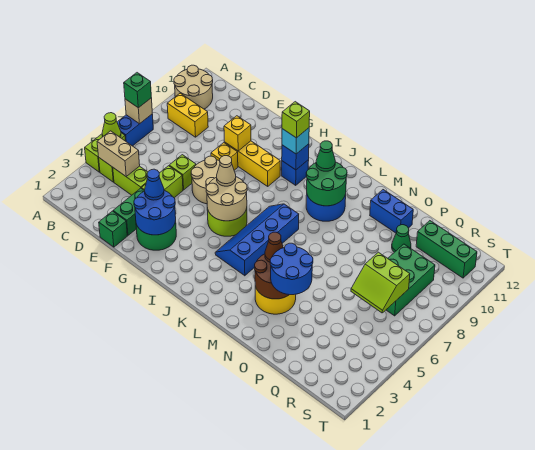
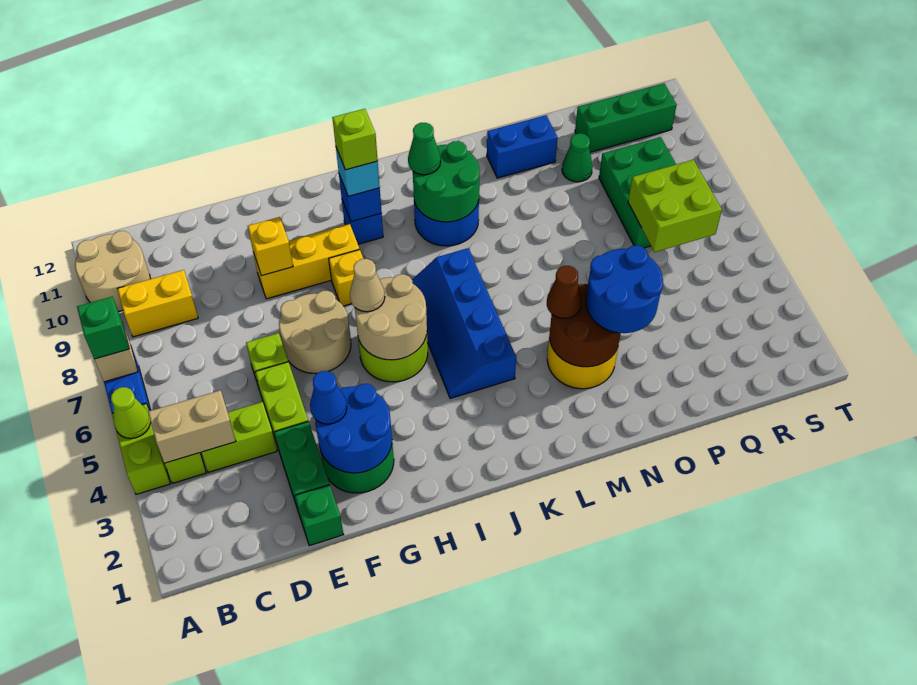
yellow 1x1 brick [211,143,238,170] -> yellow 1x1 brick moved to [329,250,363,306]
lime 2x2 slope [351,252,410,313] -> lime 2x2 brick [628,160,722,252]

